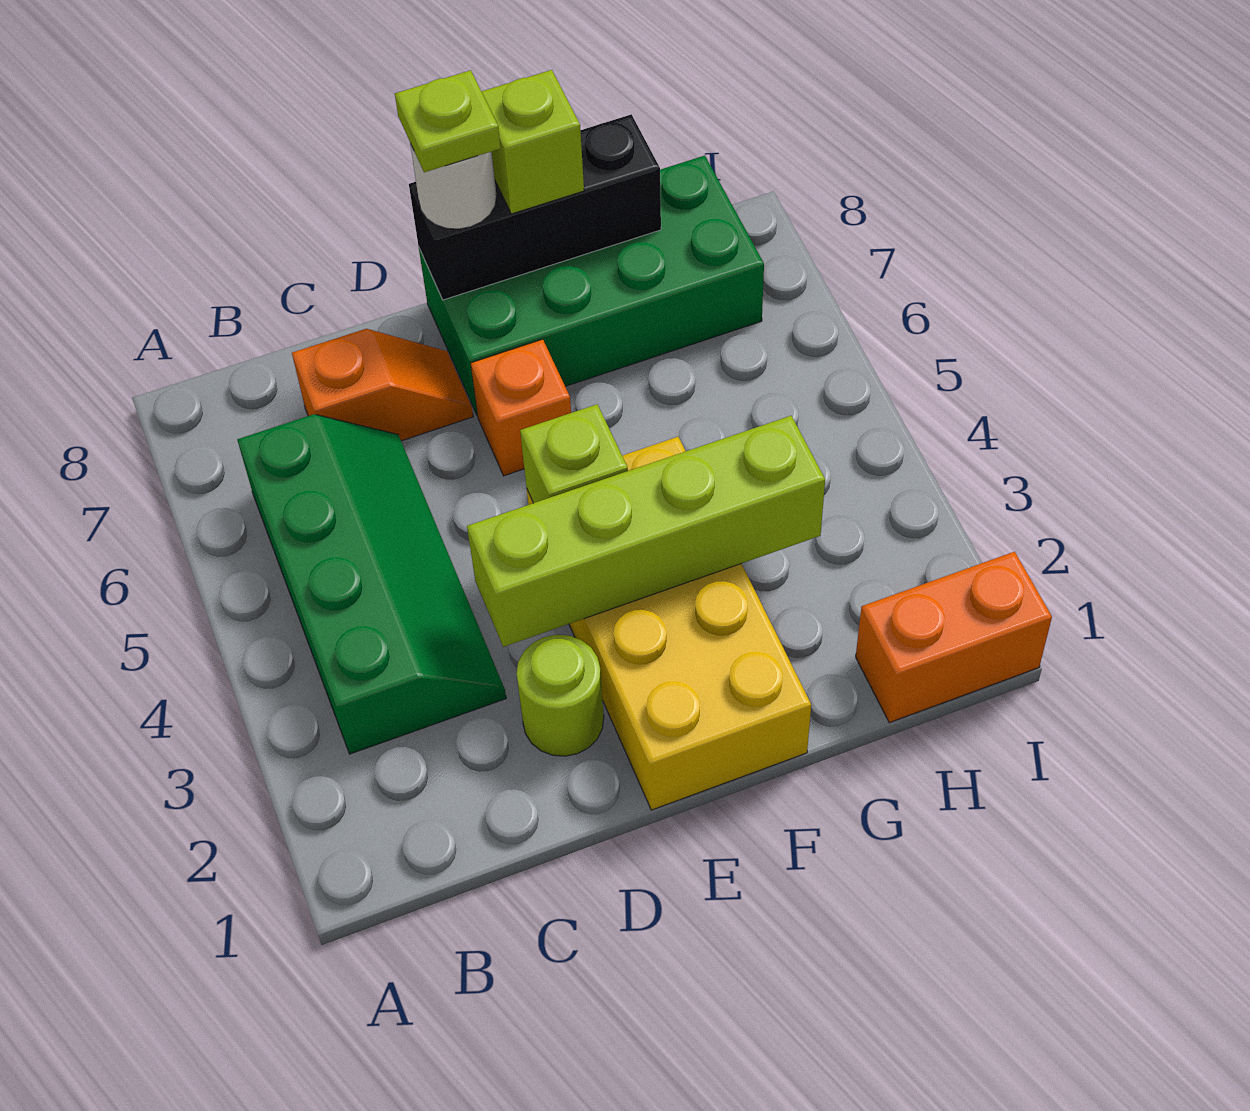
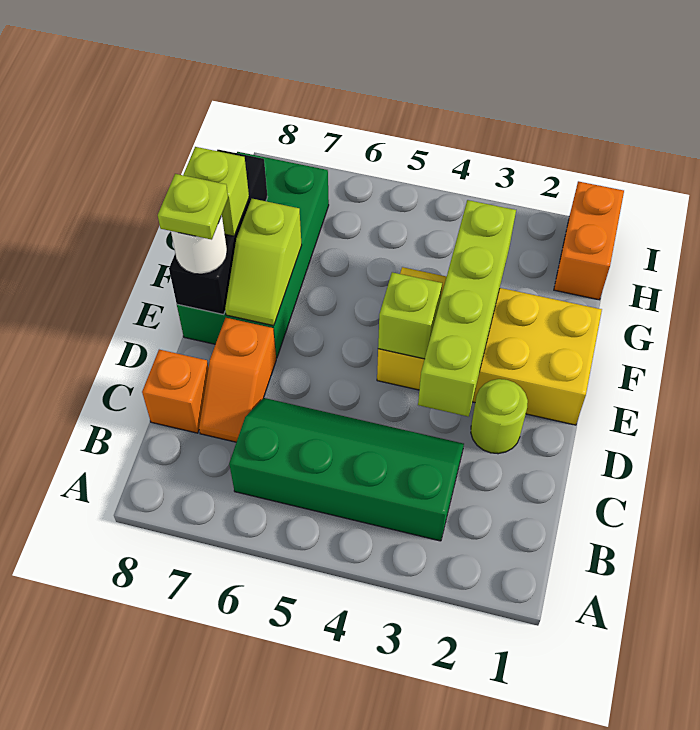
orange 1x2 slope [292,329,473,441] -> orange 1x2 slope turned to [199,318,276,442]
orange 1x1 brick [471,339,571,476] -> orange 1x1 brick moved to [142,350,208,433]
none -> lime 1x2 slope [225,199,302,326]

